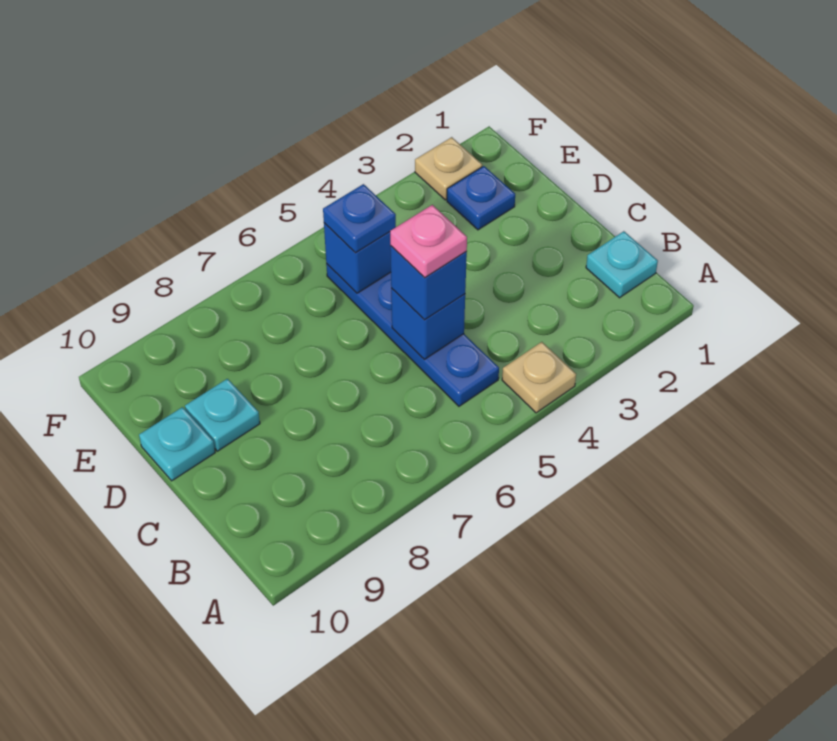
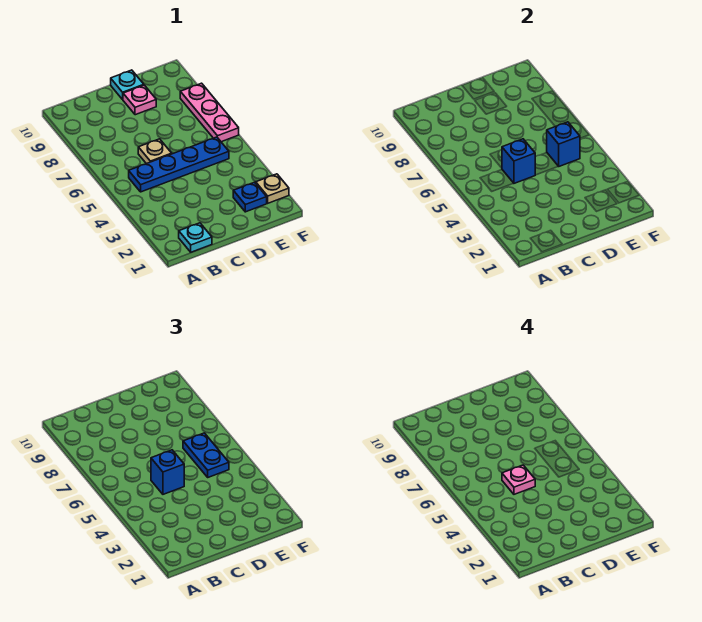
tan 1x1 plate [502,342,576,413] -> tan 1x1 plate moved to [138,139,172,164]
cyan 1x1 plate [185,379,260,451] -> pink 1x1 plate [123,85,156,115]
blue 1x1 plate [323,184,396,253] -> blue 1x2 plate [183,433,229,477]
none -> pink 1x3 plate [180,83,239,142]

